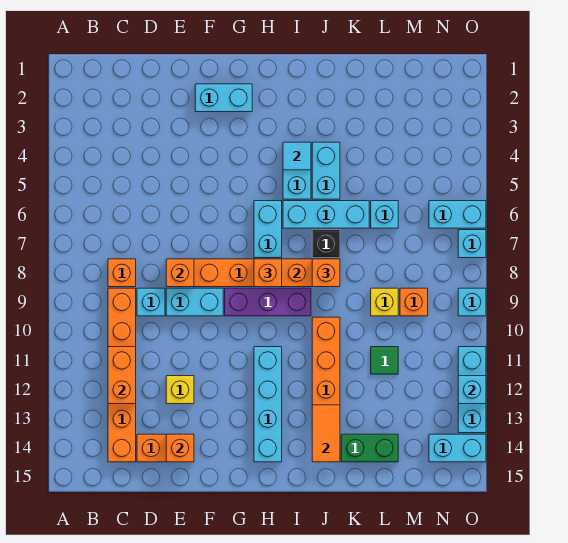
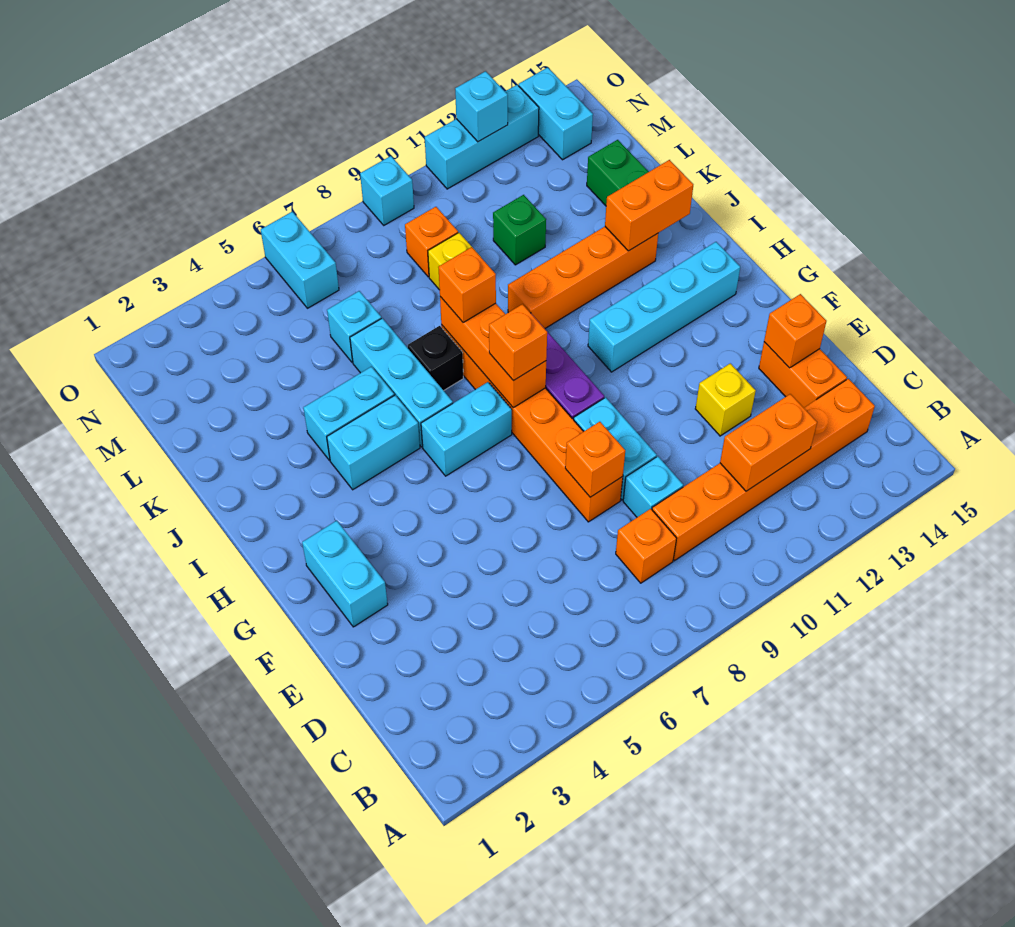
cyan 1x1 tile [283,142,311,170] -> none
orange 1x2 tile [312,405,340,462] -> orange 1x2 brick [605,160,693,251]
green 1x1 tile [371,347,398,374] -> green 1x1 brick [493,195,546,265]
cyan 1x1 brick [458,230,486,258] -> none

